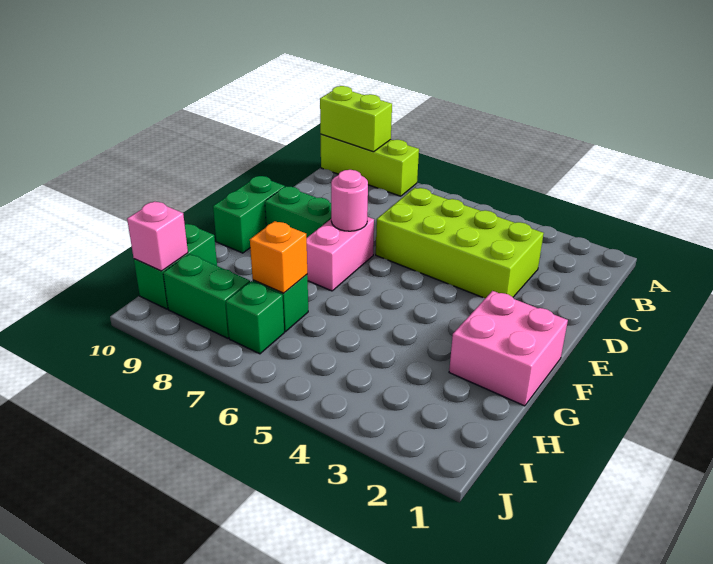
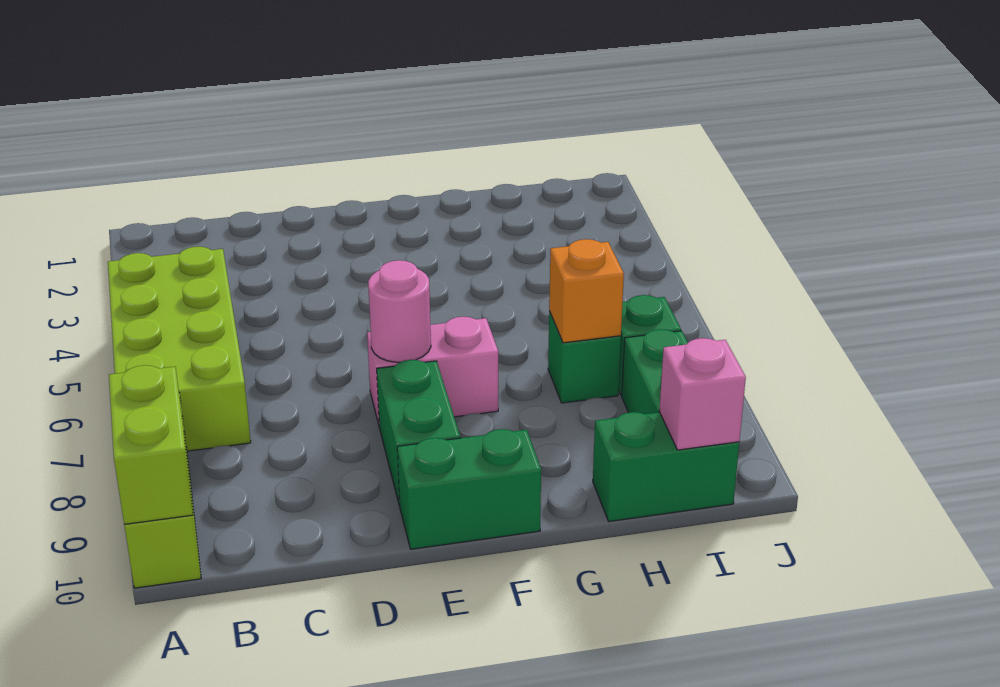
lime 2x4 brick [376,188,544,298] -> lime 2x4 brick moved to [108,247,251,451]
pink 2x2 brick [449,291,568,406] -> none

